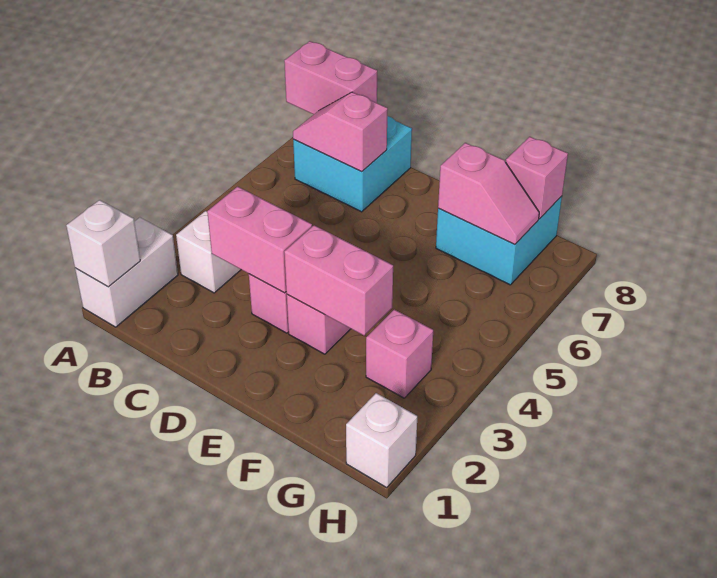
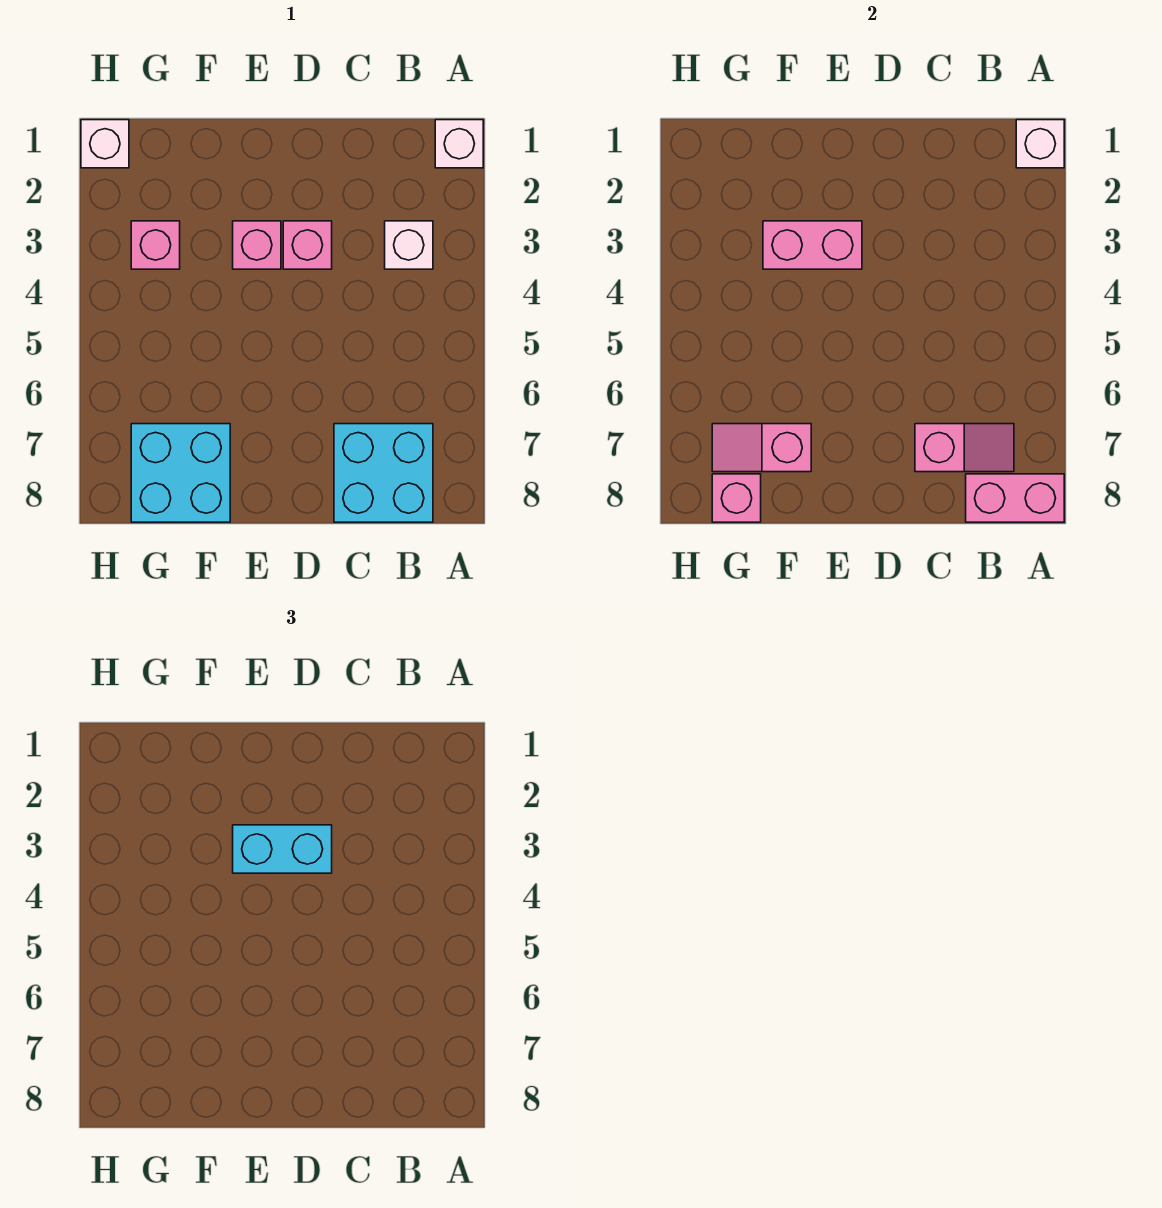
white 1x2 brick [75,217,178,327] -> white 1x1 brick [435,120,483,168]
pink 1x2 brick [207,187,312,293] -> none
none -> cyan 1x2 brick [233,825,332,873]

